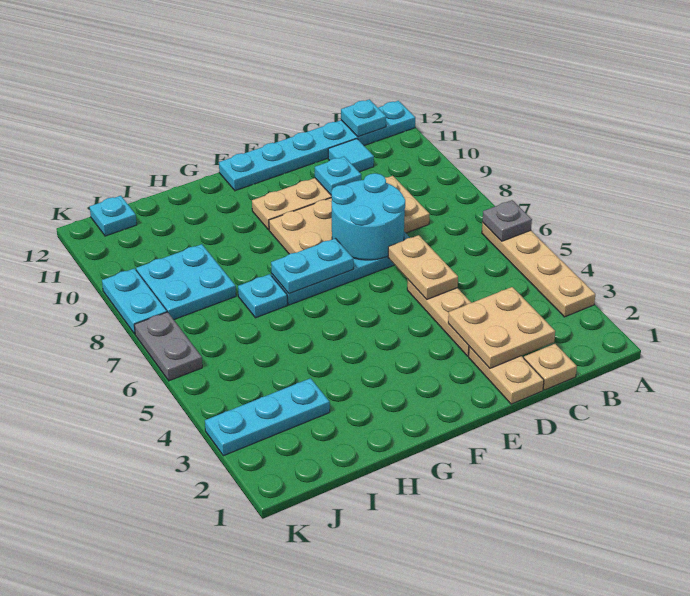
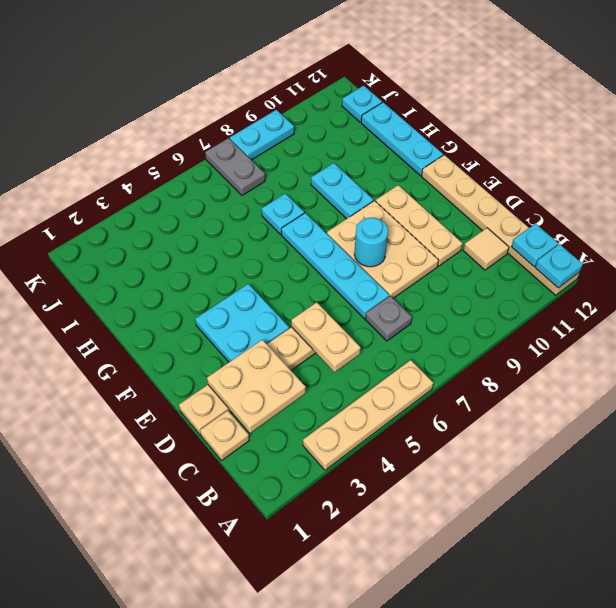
grey 1x1 plate [482,200,532,241] -> grey 1x1 plate moved to [365,296,412,341]
cyan 1x6 plate [219,101,415,191] -> tan 1x6 plate [422,155,580,295]
tan 2x4 plate [269,176,429,254] -> tan 2x3 plate [327,201,439,298]
cyan 1x1 tile [328,139,374,172] -> tan 1x1 tile [463,228,509,270]
tan 1x2 plate [388,235,458,299] -> tan 1x2 plate turned to [291,302,361,372]
cyan 2x2 round brick [331,173,405,260] -> cyan 1x1 round brick [354,218,388,267]
cyan 1x1 plate [315,157,361,195] -> cyan 1x1 plate moved to [535,244,583,288]
cyan 1x2 plate [271,238,353,294] -> cyan 1x2 plate moved to [311,163,373,219]
cyan 1x3 plate [205,378,330,456] -> cyan 1x3 plate moved to [361,102,443,176]
cyan 2x2 plate [136,244,236,320] -> cyan 2x2 plate moved to [195,284,289,362]
grey 1x2 plate [134,312,202,381] -> grey 1x2 plate turned to [205,138,265,196]

